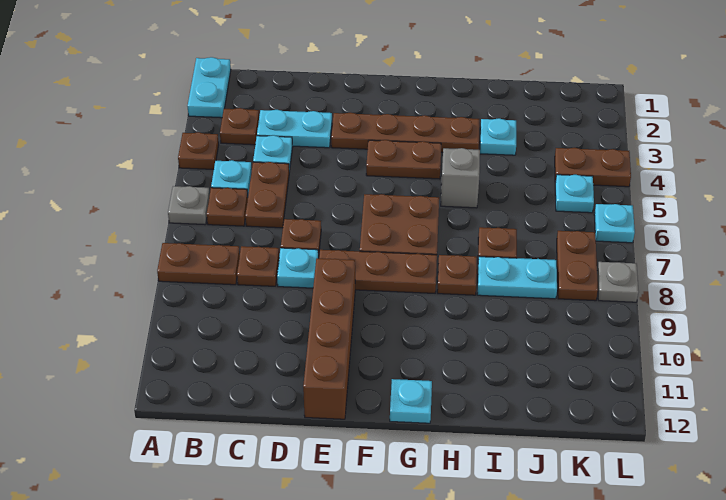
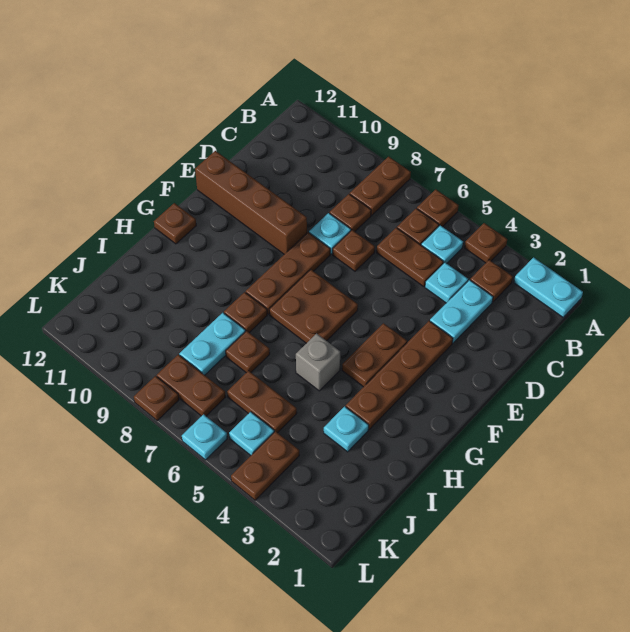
grey 1x1 plate [168,186,210,225] -> brown 1x1 plate [417,189,459,227]
cyan 1x1 plate [390,379,432,423] -> brown 1x1 plate [154,203,196,244]
none -> brown 1x2 plate [227,371,297,433]
grey 1x1 plate [597,262,639,302] -> brown 1x1 plate [134,376,179,421]

